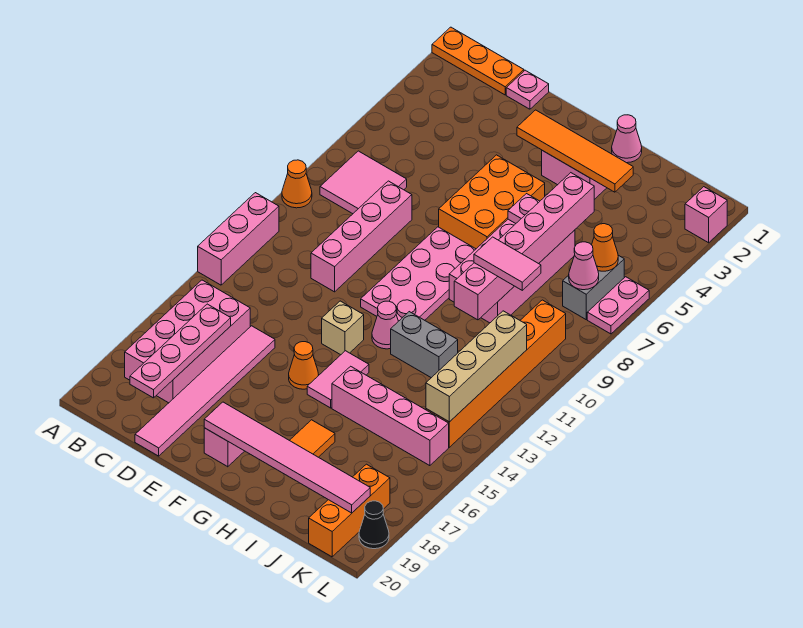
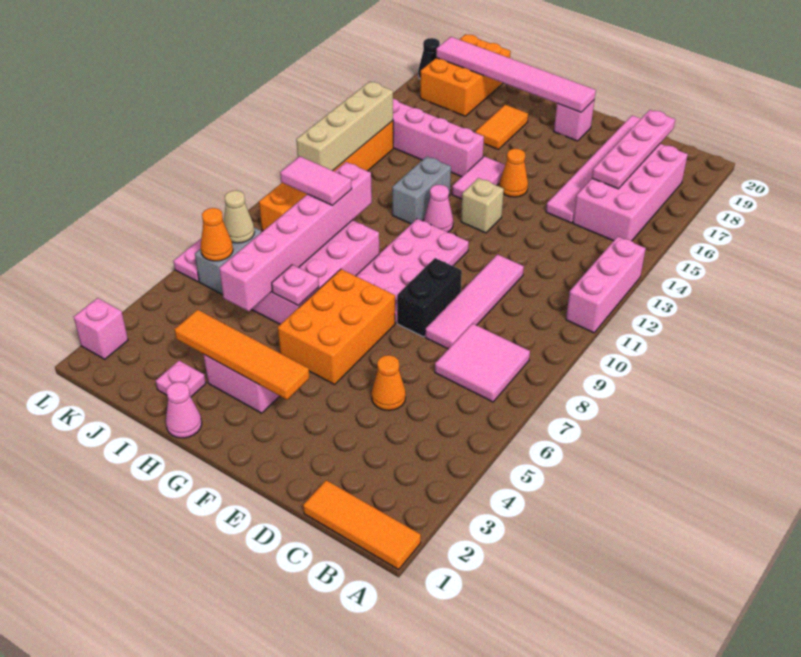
orange 1x3 plate [432,27,524,95] -> orange 1x3 tile [303,480,421,570]
orange 1x1 cone [282,160,312,208] -> orange 1x1 cone moved to [371,355,406,411]
pink 1x1 plate [506,70,549,109] -> pink 1x1 plate moved to [156,361,206,397]
pink 1x4 brick [311,181,412,292] -> pink 1x4 tile [425,254,524,349]
none -> black 1x2 brick [397,258,462,337]
grey 1x2 brick [391,312,458,378] -> grey 1x2 brick turned to [392,156,451,224]
pink 1x1 cone [569,242,599,290] -> tan 1x1 cone [223,190,255,243]
orange 1x3 brick [309,464,390,557] -> orange 2x3 brick [420,34,511,116]

